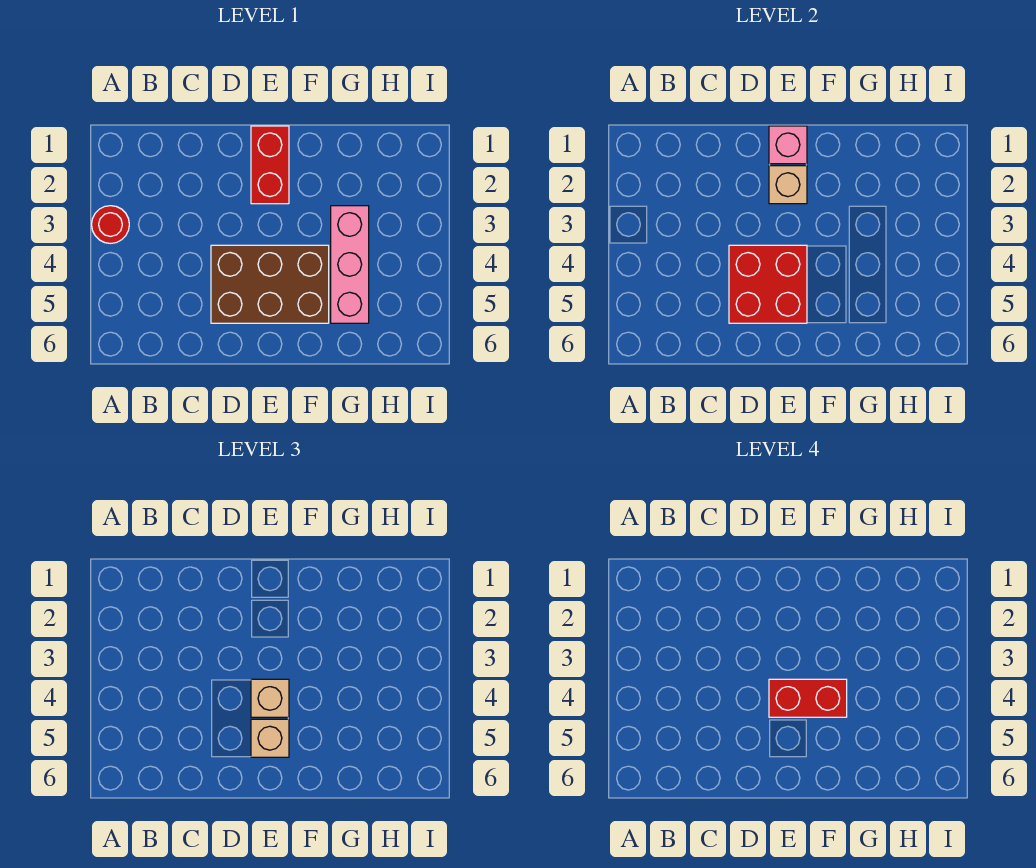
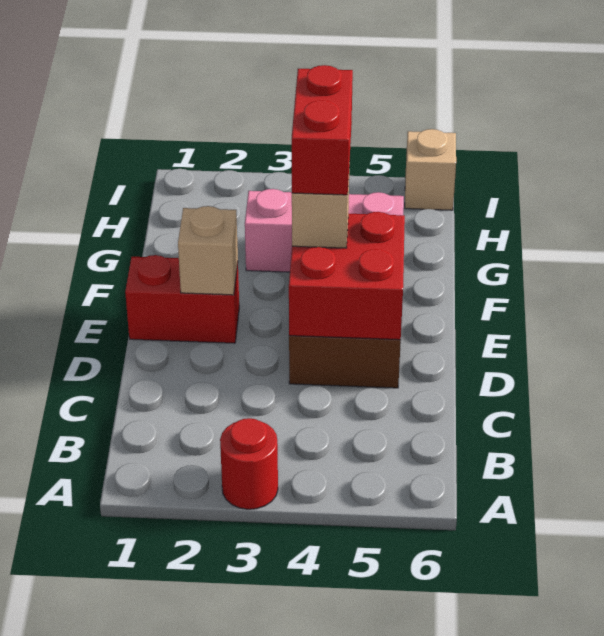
pink 1x1 brick [769,126,807,164] -> none
tan 1x1 brick [251,719,289,757] -> tan 1x1 brick moved to [405,129,456,210]

